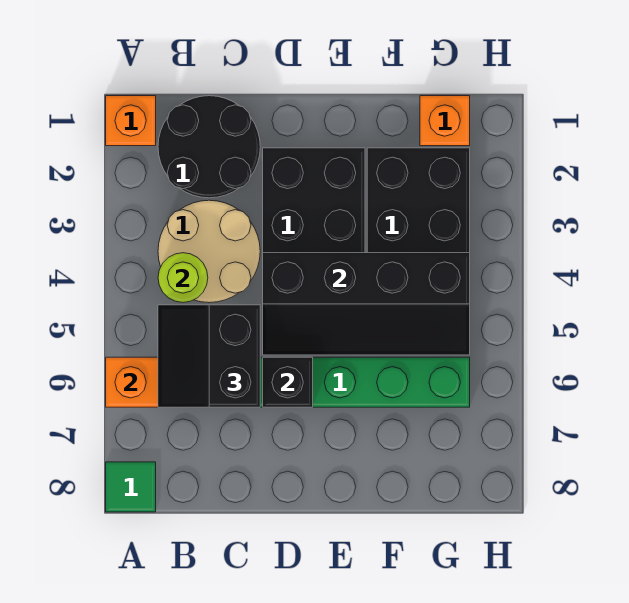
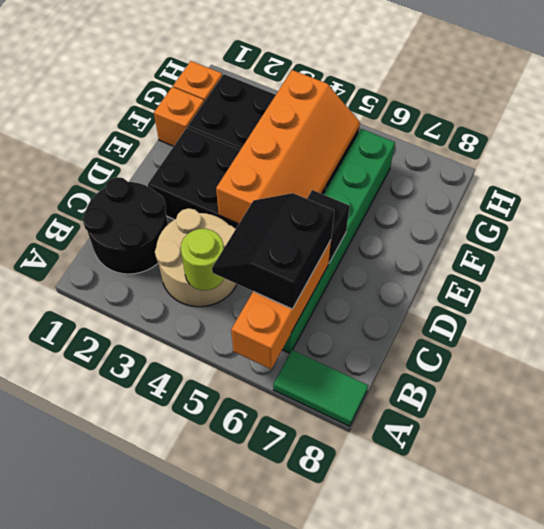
orange 1x1 brick [106,96,156,146] -> orange 1x1 brick moved to [154,87,204,146]
green 1x1 tile [106,462,156,512] -> green 1x2 tile [273,350,368,426]
black 2x2 slope [158,305,260,407] -> black 2x2 slope turned to [212,193,334,309]
black 2x4 slope [263,253,470,355] -> orange 2x4 slope [216,70,360,224]

